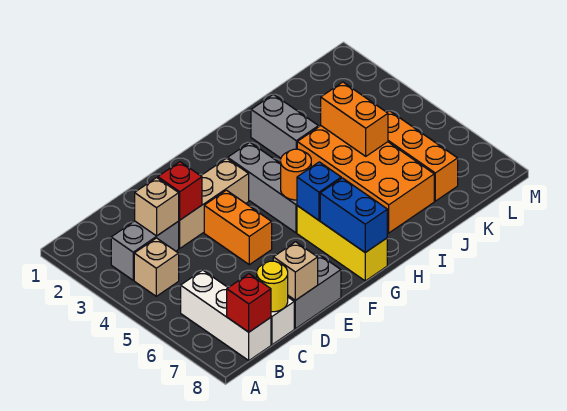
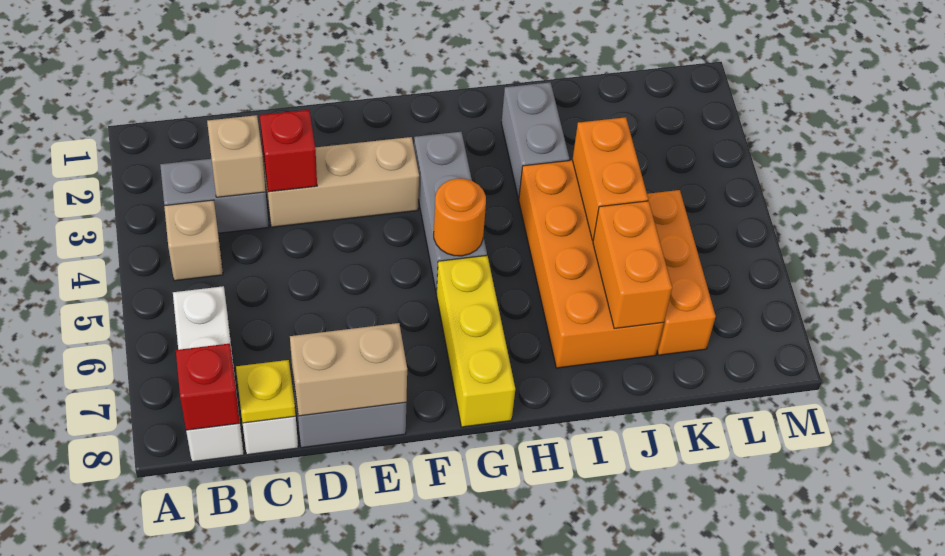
yellow 1x1 round brick [257,261,288,312] -> yellow 1x1 plate [236,360,296,423]
tan 1x1 brick [273,242,318,300] -> tan 1x2 brick [290,323,407,416]
orange 1x2 brick [204,190,272,265] -> orange 1x2 brick moved to [593,201,672,329]
blue 1x1 brick [297,162,341,220] -> none
blue 1x2 brick [320,178,387,252] -> none

